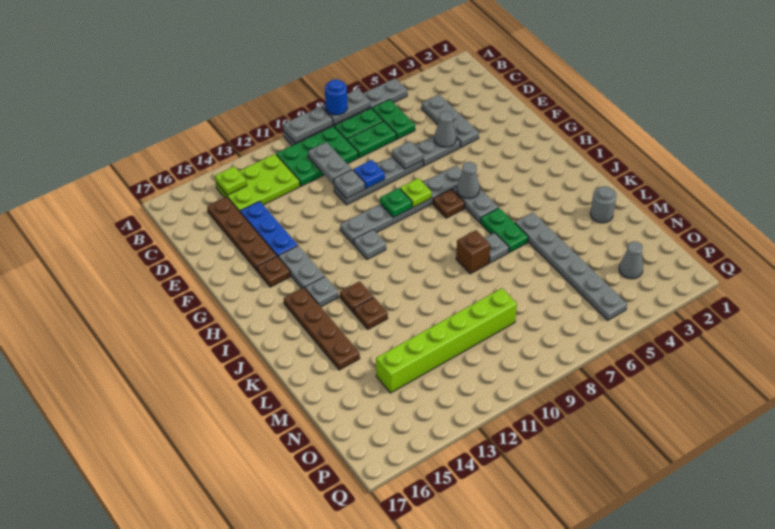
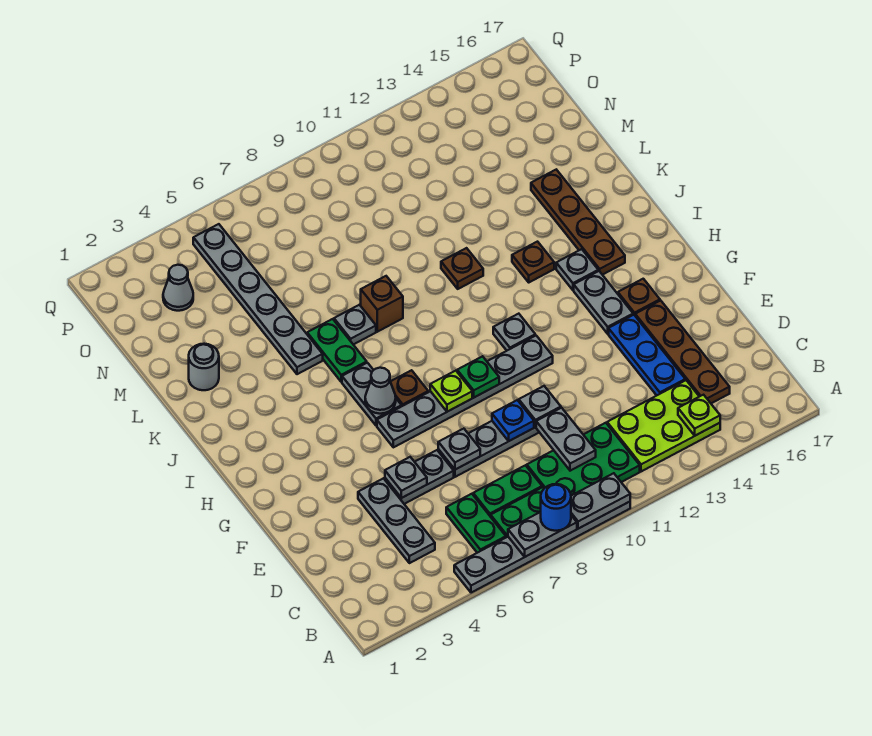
grey 1x1 cone [434,111,456,147] -> grey 1x1 plate [385,457,427,498]
brown 1x1 plate [354,297,388,329] -> brown 1x1 plate moved to [441,248,483,289]
lime 1x6 brick [376,288,517,393] -> none

